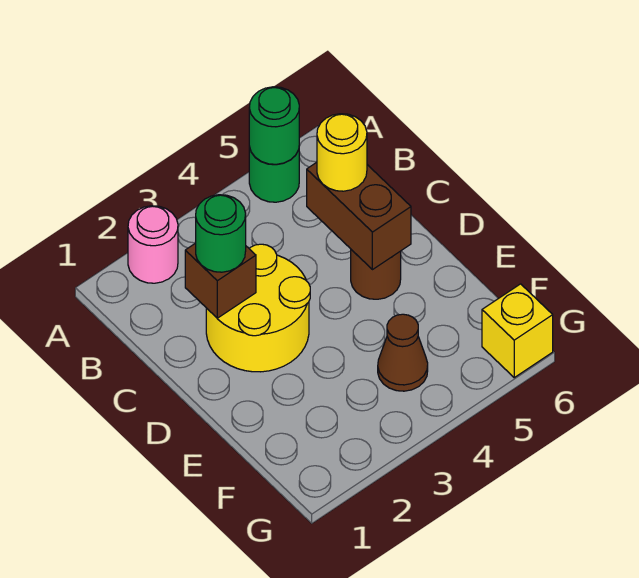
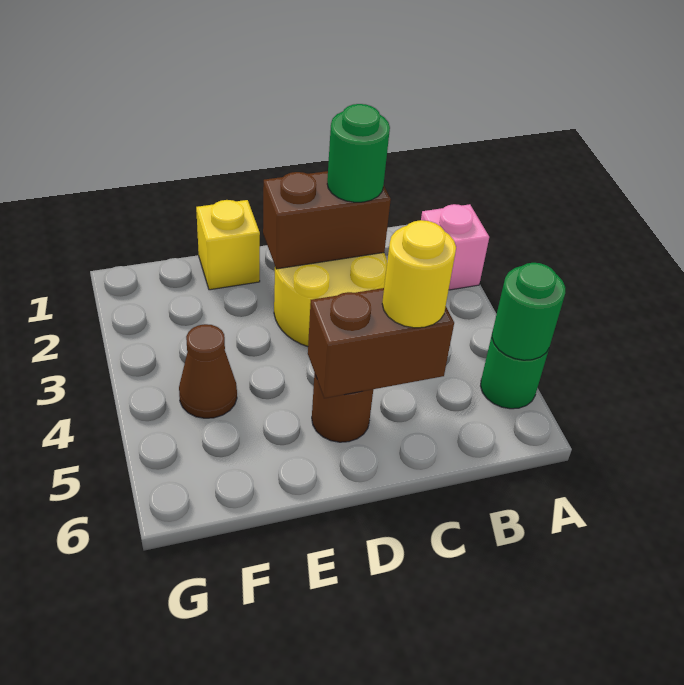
pink 1x1 round brick [128,206,178,283] -> pink 1x1 brick [421,204,489,290]
brown 1x1 brick [185,243,256,318] -> brown 1x2 brick [263,171,391,269]
yellow 1x1 brick [482,284,553,377] -> yellow 1x1 brick moved to [196,200,260,290]

